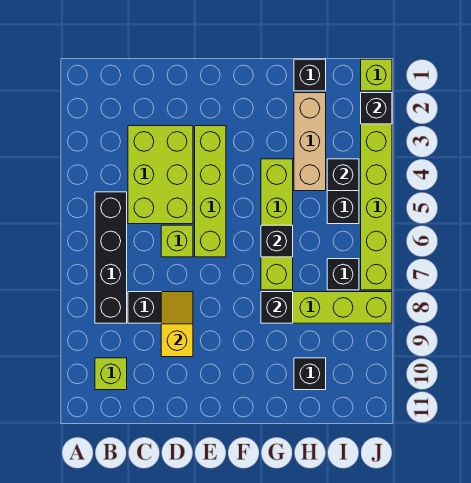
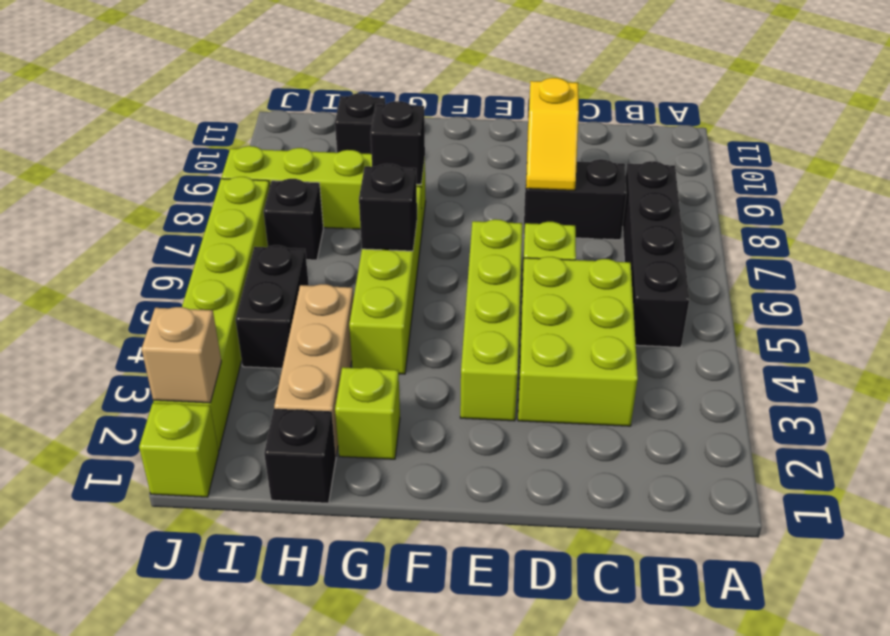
lime 1x1 brick [95,358,127,390] -> lime 1x1 brick moved to [335,367,400,459]
black 1x1 brick [327,159,359,191] -> none
black 1x1 brick [361,93,392,124] -> tan 1x1 brick [142,307,221,403]

